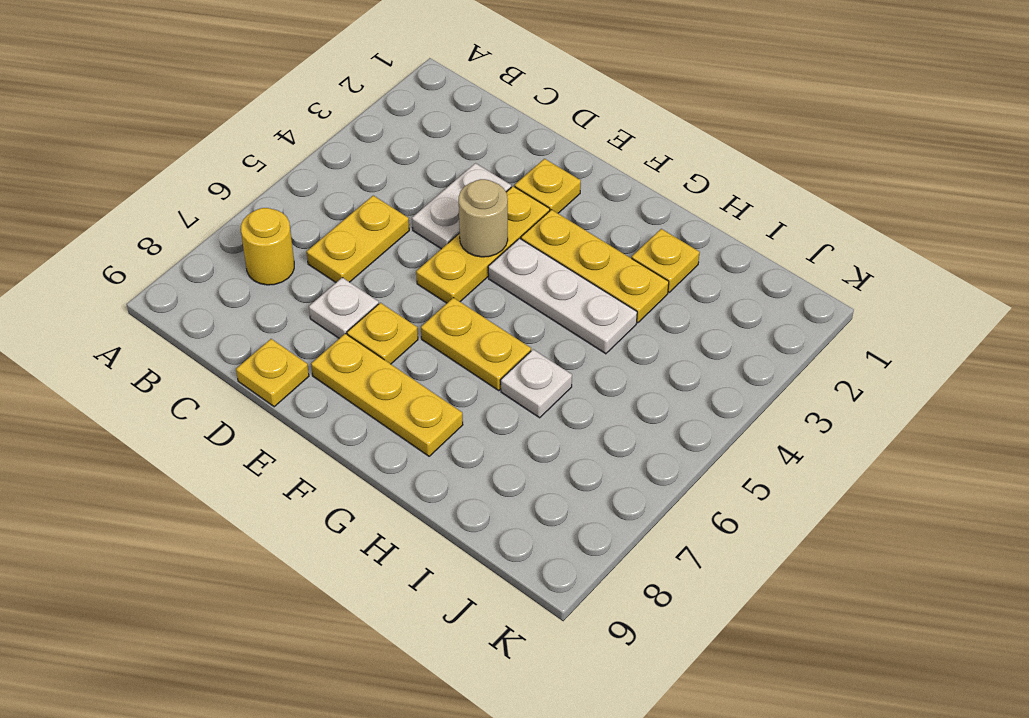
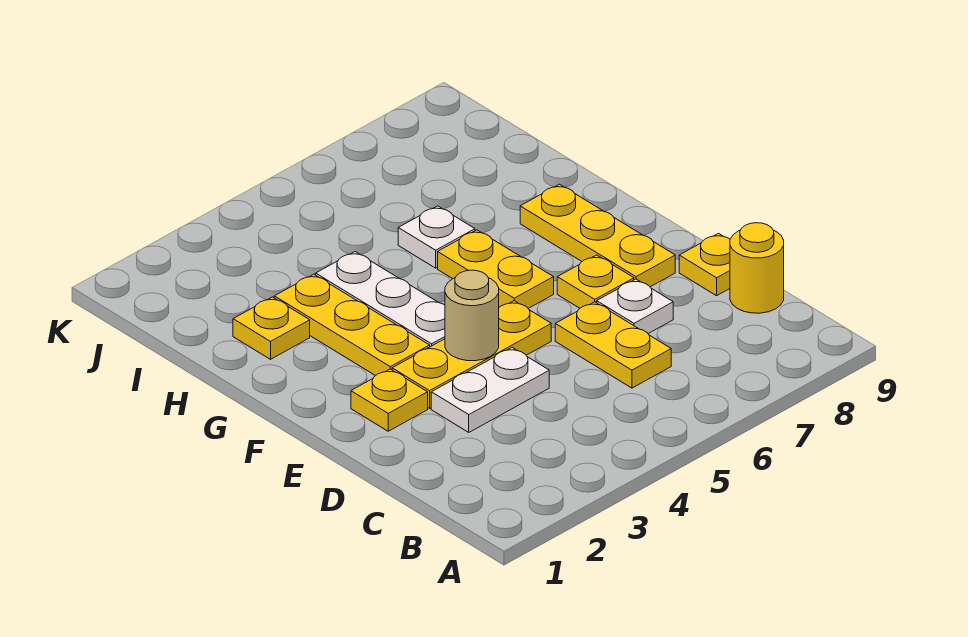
yellow 1x1 round brick [241,208,294,285] -> yellow 1x1 round brick moved to [730,223,784,313]
yellow 1x2 plate [307,196,409,282] -> yellow 1x2 plate turned to [555,302,671,388]

